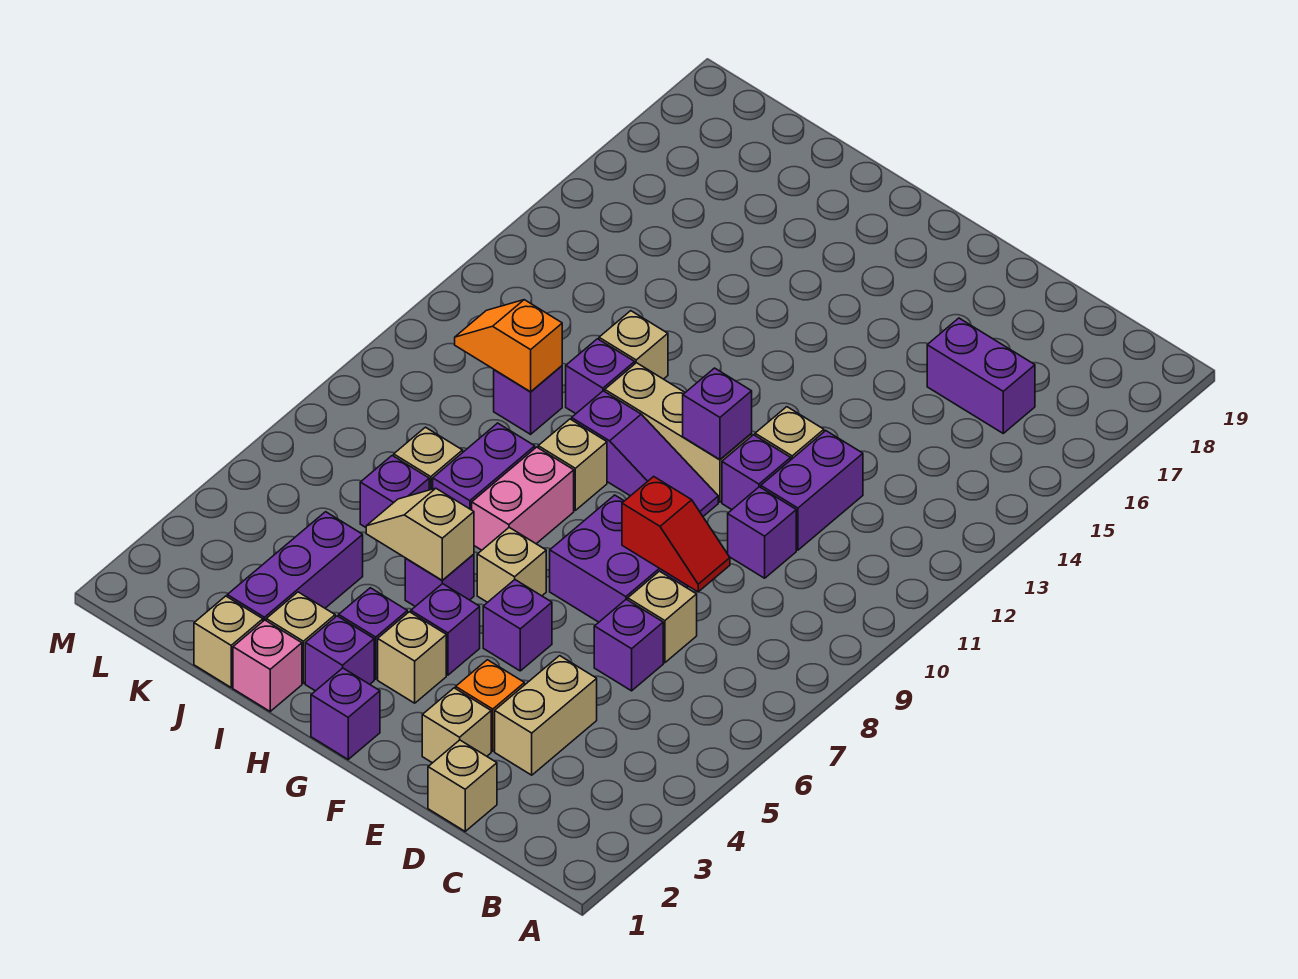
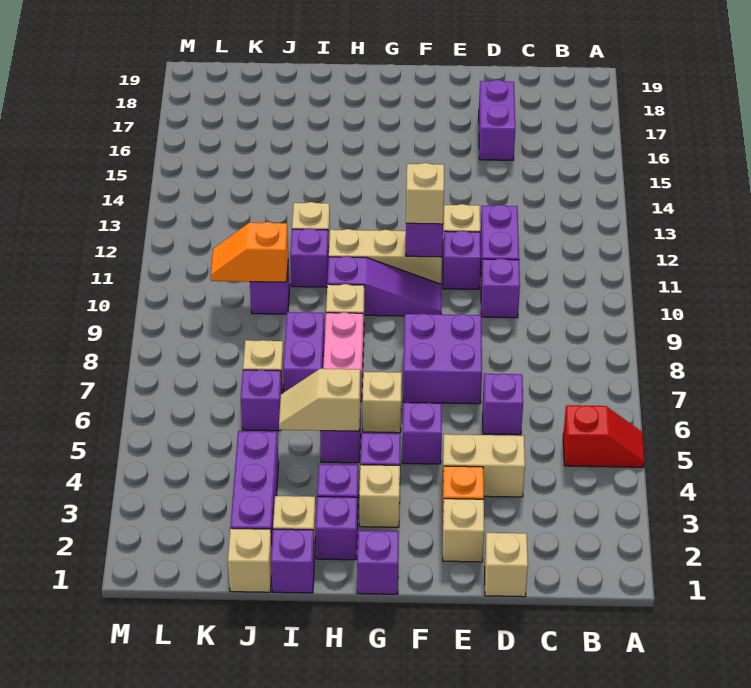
purple 1x2 brick [927,318,1035,433] -> purple 1x2 brick turned to [479,80,515,160]
tan 1x2 brick [495,656,597,775] -> tan 1x2 brick turned to [443,434,525,497]
tan 1x1 brick [628,571,697,663] -> tan 1x1 brick moved to [406,163,444,224]
red 1x2 slope [622,477,730,592] -> red 1x2 slope moved to [563,405,645,467]
pink 1x1 brick [233,620,302,711] -> purple 1x1 brick [271,529,314,593]

